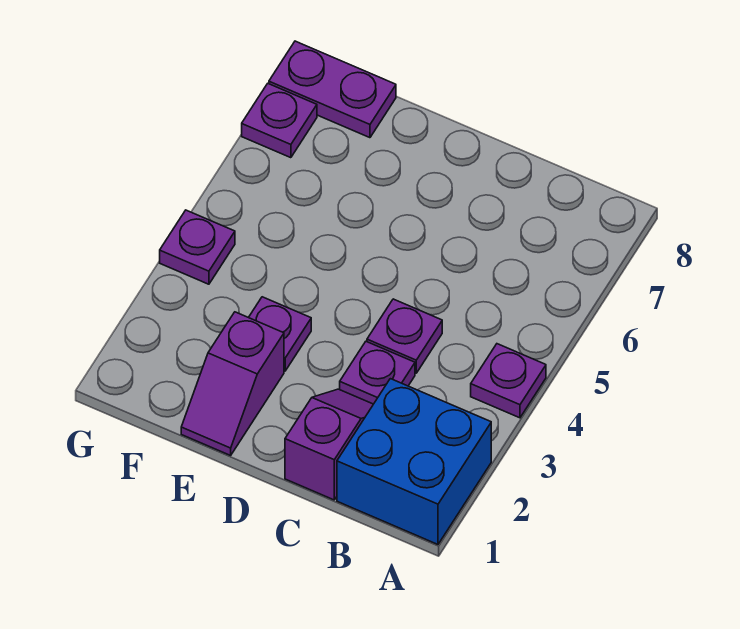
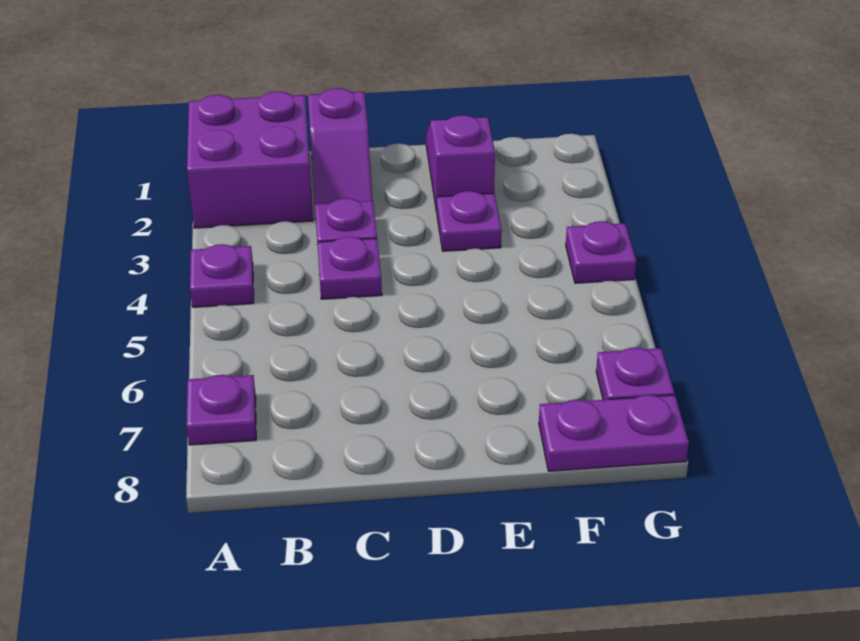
blue 2x2 brick [337,379,491,544] -> purple 2x2 brick [187,92,313,228]
none -> purple 1x1 plate [186,375,256,445]

